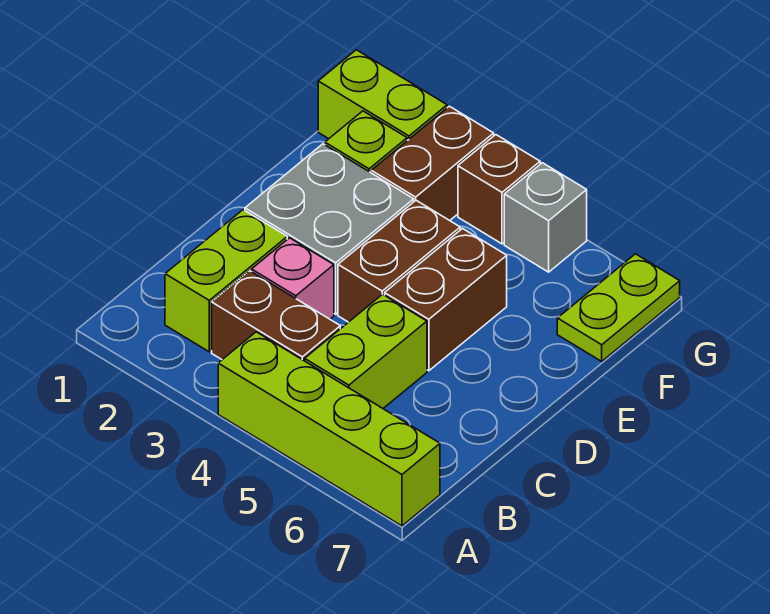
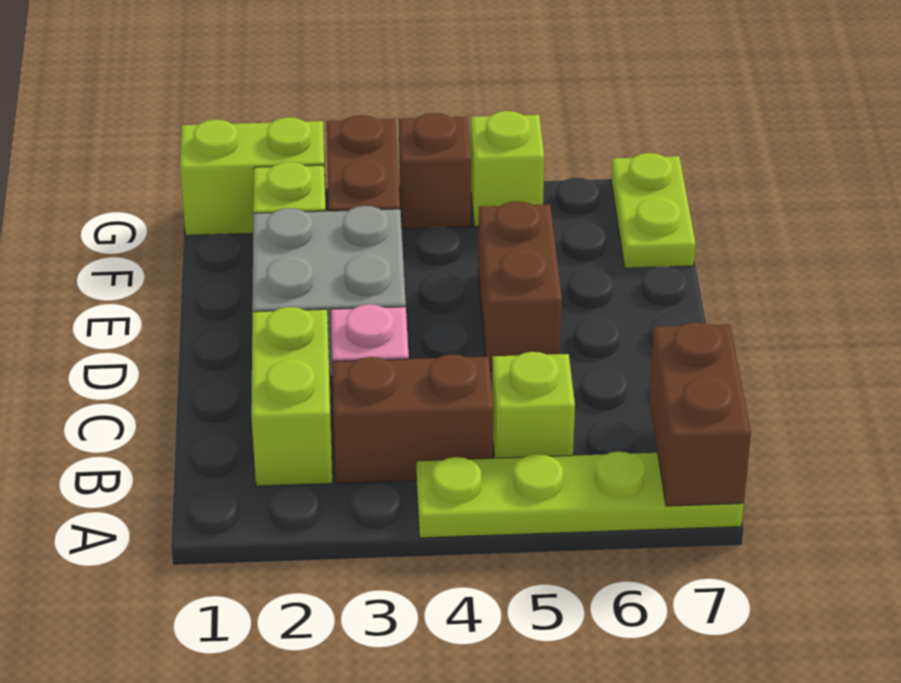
lime 1x4 brick [218,332,440,526] -> lime 1x4 plate [416,452,744,538]
lime 1x2 brick [305,294,427,408] -> lime 1x1 brick [492,352,575,458]
brown 1x2 brick [338,200,460,322] -> brown 1x2 brick moved to [649,322,751,506]
grey 1x1 brick [504,163,587,272] -> lime 1x1 brick [471,111,544,227]

